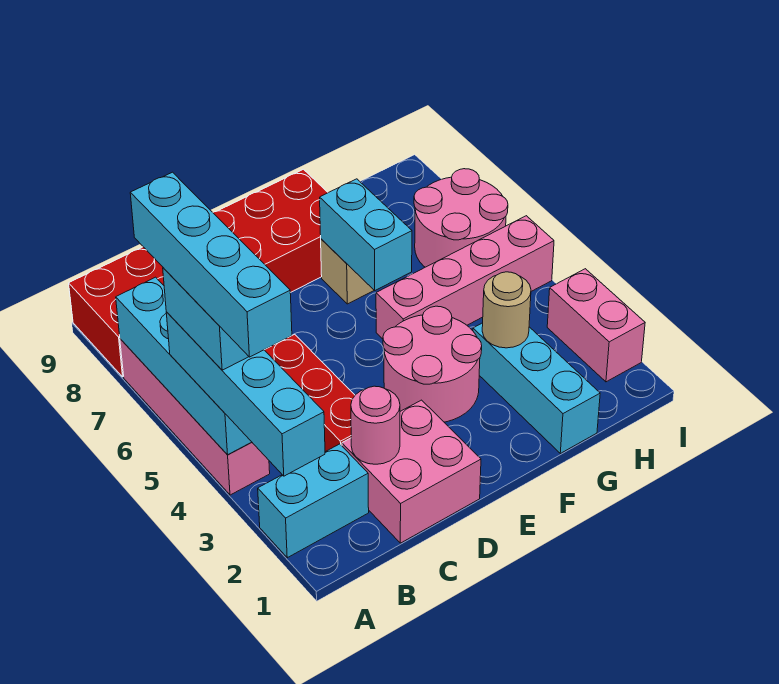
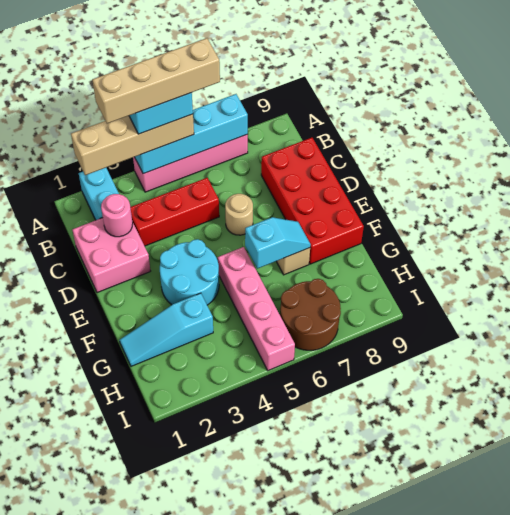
cyan 1x4 brick [166,312,325,476] -> tan 1x4 brick [71,114,194,175]
cyan 1x4 brick [130,172,292,357] -> tan 1x4 brick [92,38,220,124]
red 2x6 brick [69,169,328,377] -> red 2x4 brick [261,138,364,264]
pink 2x2 round brick [383,306,482,422] -> cyan 2x2 round brick [160,239,219,305]
cyan 1x2 brick [320,179,412,290] -> cyan 1x2 slope [245,217,311,269]
cyan 1x3 brick [473,323,600,453] -> cyan 1x3 slope [120,293,213,366]
tan 1x1 round brick [482,272,531,348] -> tan 1x1 round brick moved to [225,194,253,235]
pink 2x2 round brick [414,169,508,267] -> brown 2x2 round brick [280,279,341,350]
pink 1x2 brick [547,269,645,382] -> none

